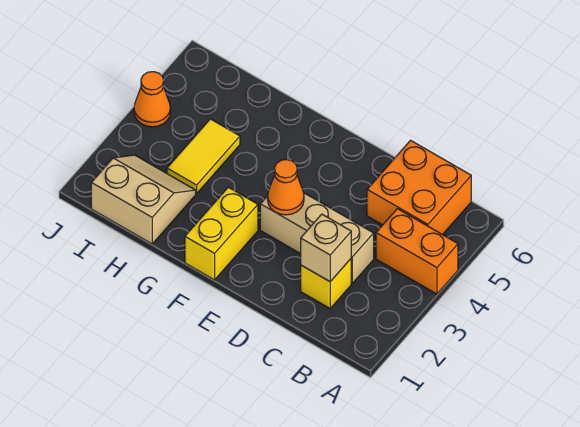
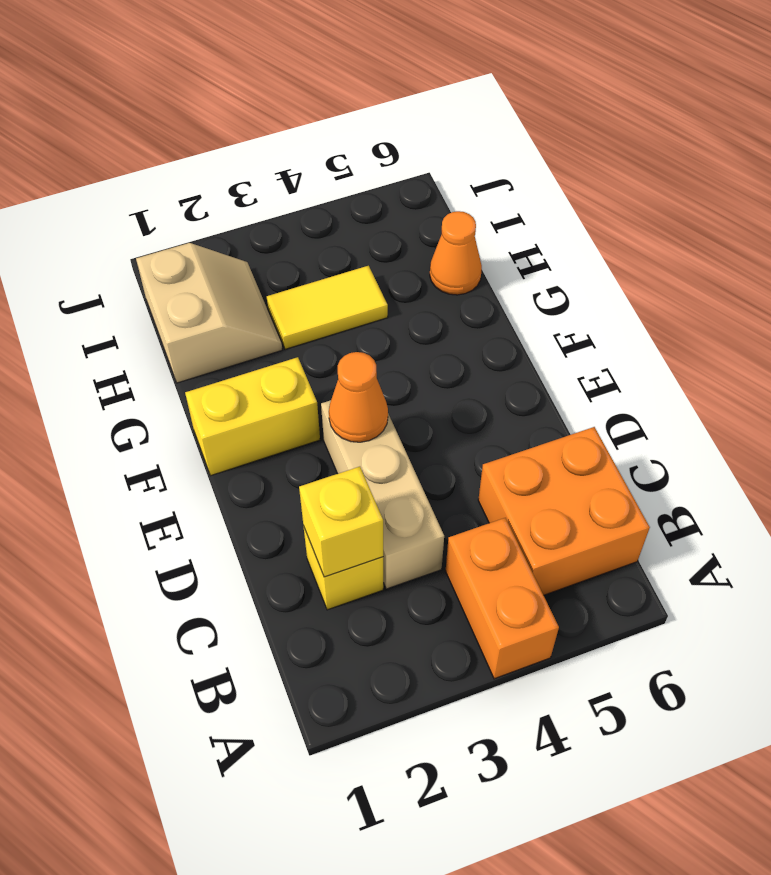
tan 1x1 brick [301,214,351,282] -> yellow 1x1 brick [299,467,383,577]
orange 1x1 cone [134,72,170,127] -> orange 1x1 cone moved to [430,211,482,295]

